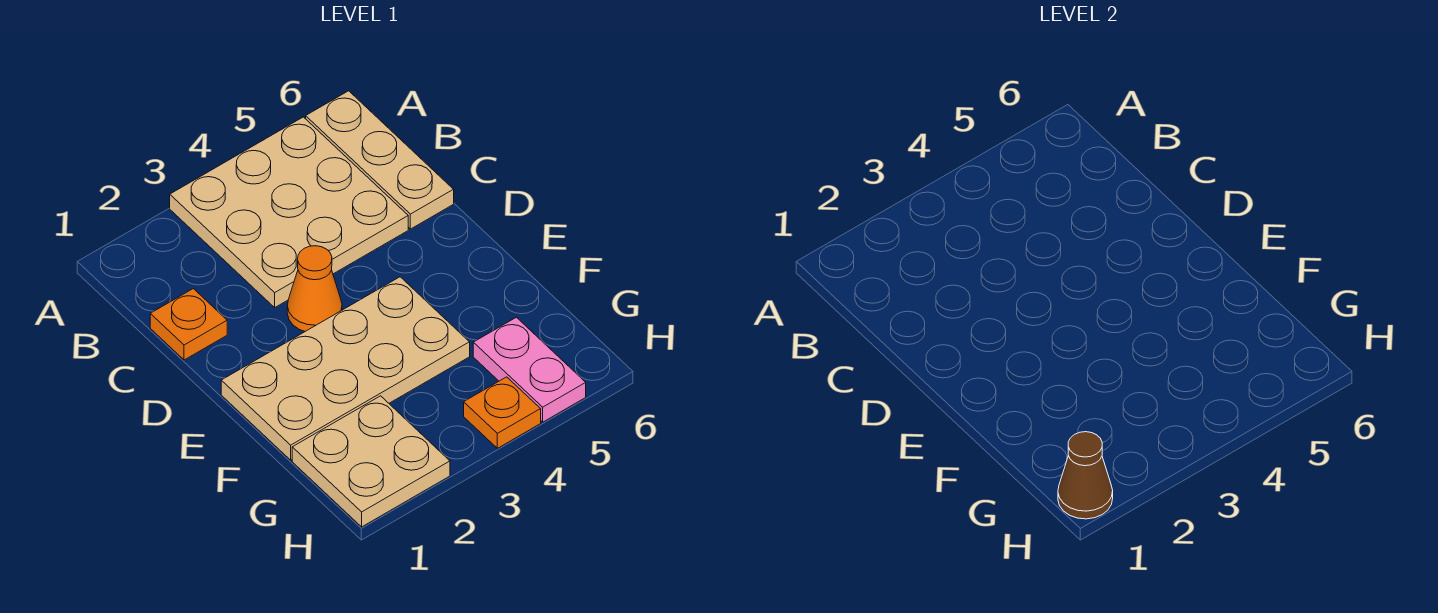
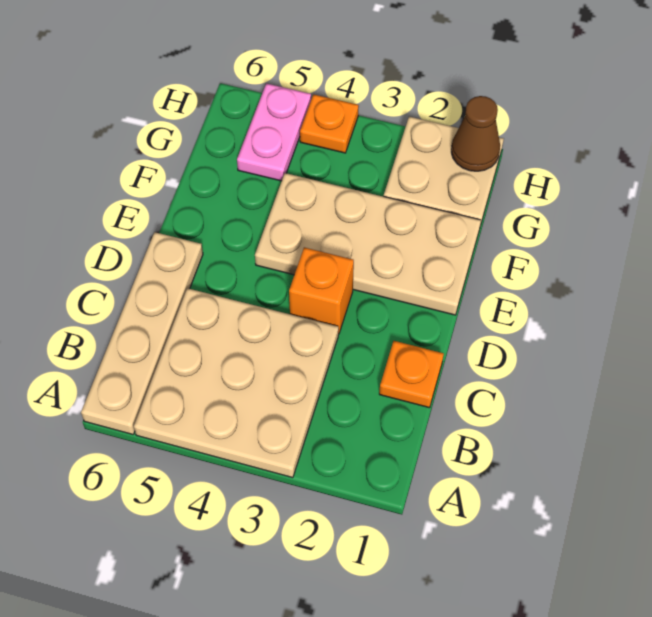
tan 1x3 plate [306,91,454,229] -> tan 1x4 plate [81,232,203,434]
orange 1x1 cone [287,246,342,331] -> orange 1x1 brick [289,247,354,334]

